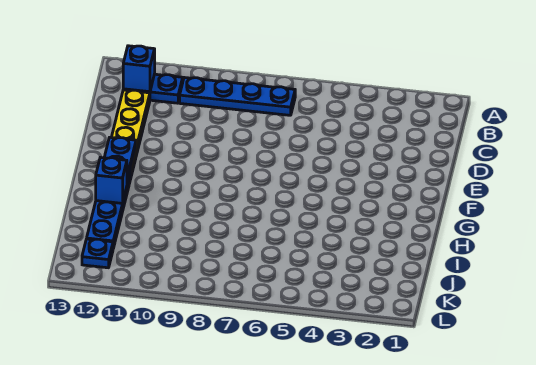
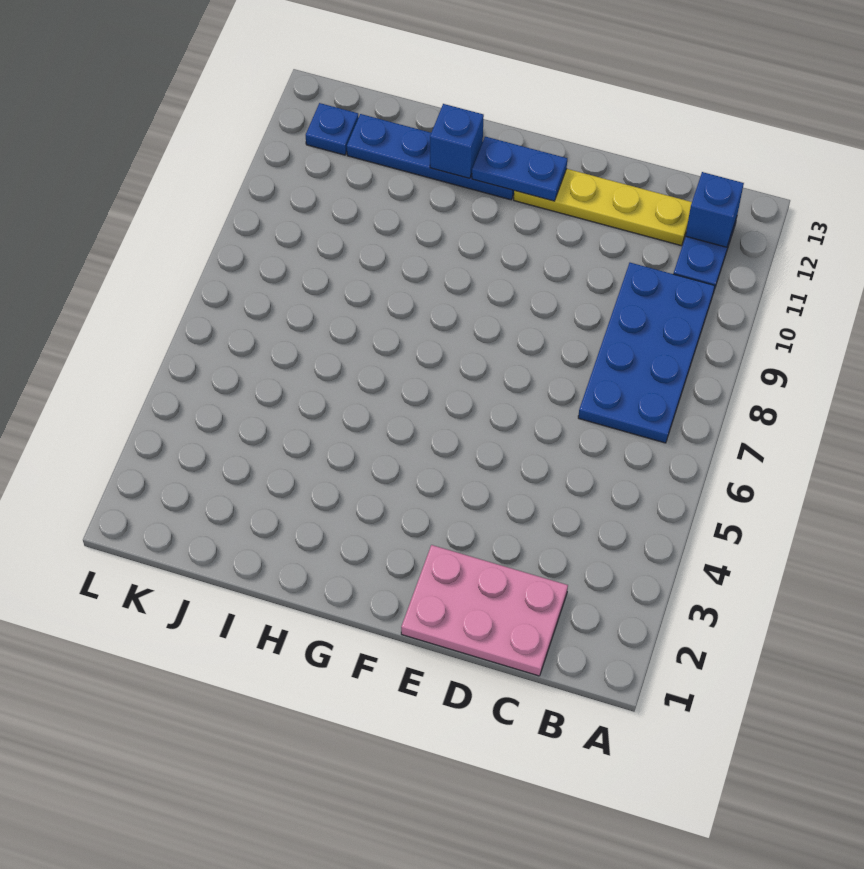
blue 1x4 plate [180,78,295,115] -> blue 2x4 plate [578,263,715,443]
none -> pink 2x3 plate [401,545,568,676]

